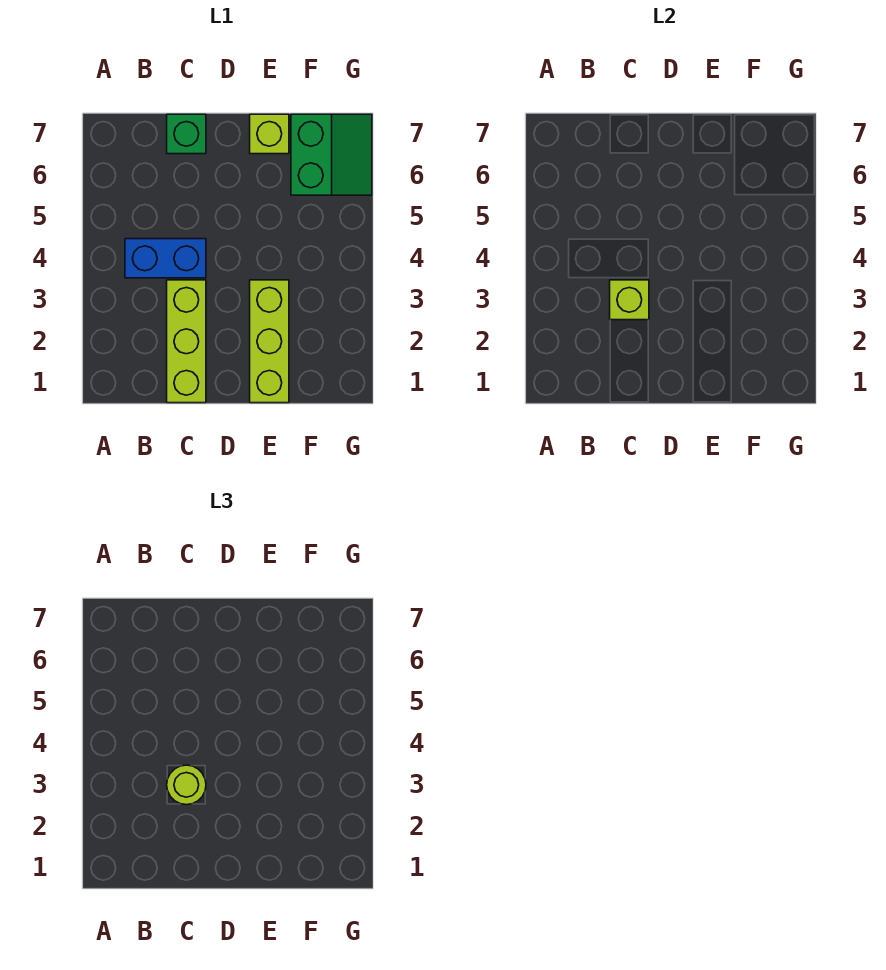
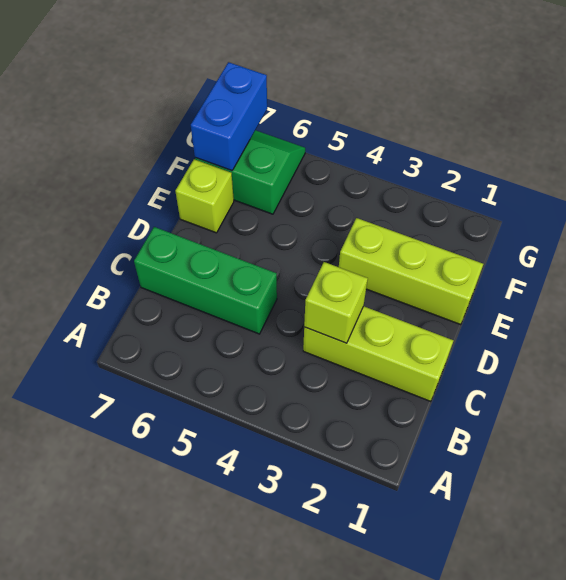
blue 1x2 brick [125,239,206,278] -> blue 1x2 brick moved to [191,62,267,171]
lime 1x1 round brick [167,765,206,805] -> none
green 1x1 brick [167,114,206,154] -> green 1x3 brick [134,227,277,334]

